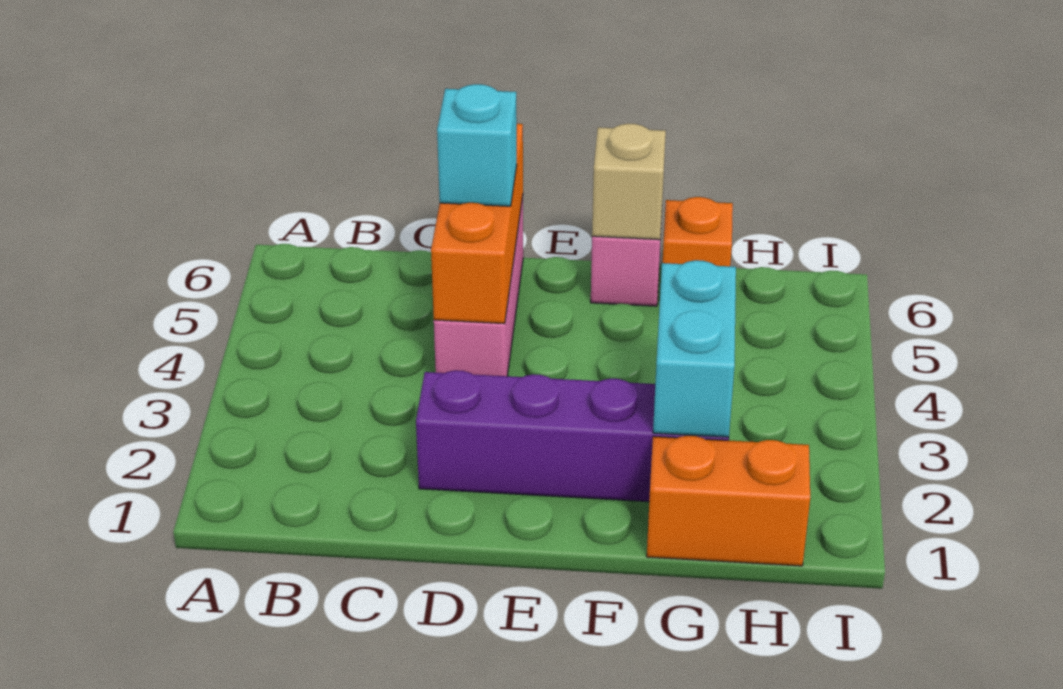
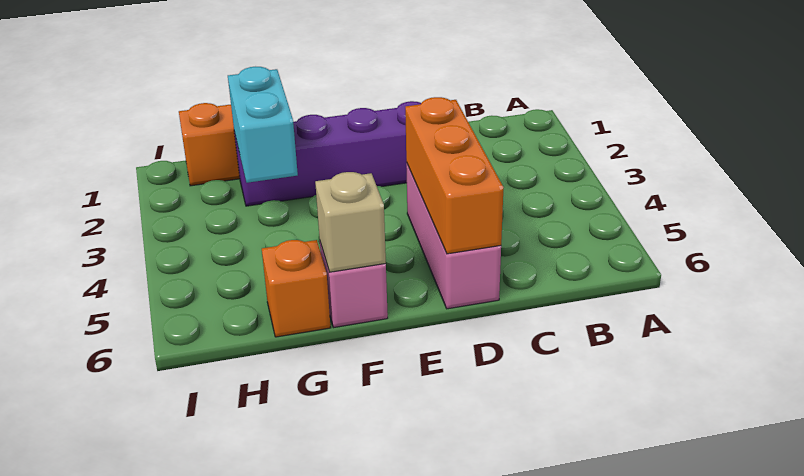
cyan 1x1 brick [437,84,517,206] -> none

